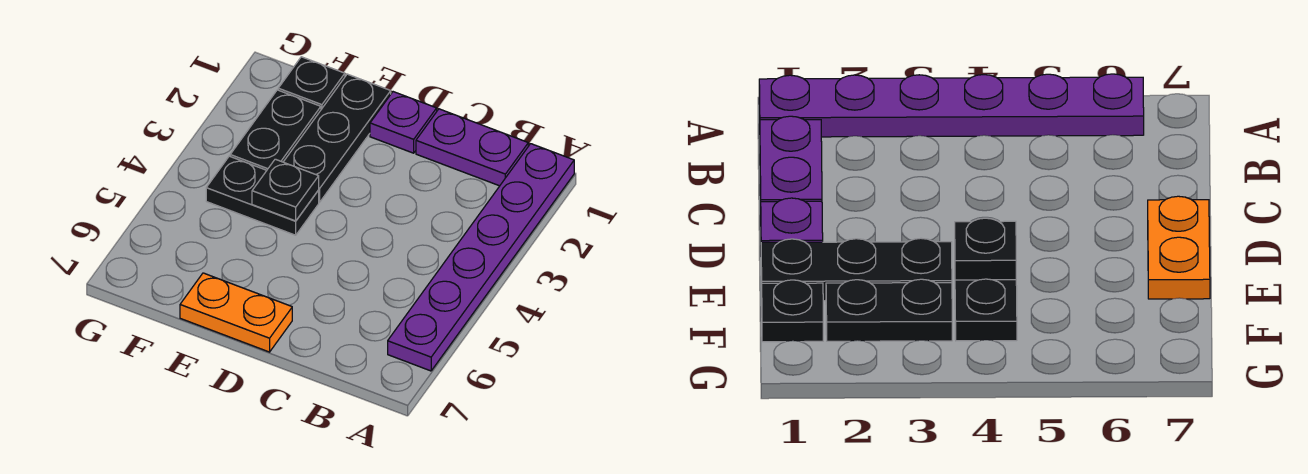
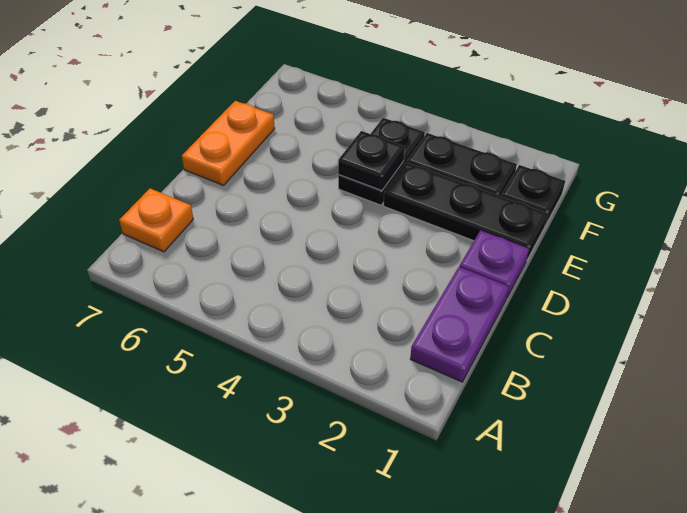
purple 1x6 plate [388,144,574,371] -> none
none -> orange 1x1 plate [119,188,193,252]

